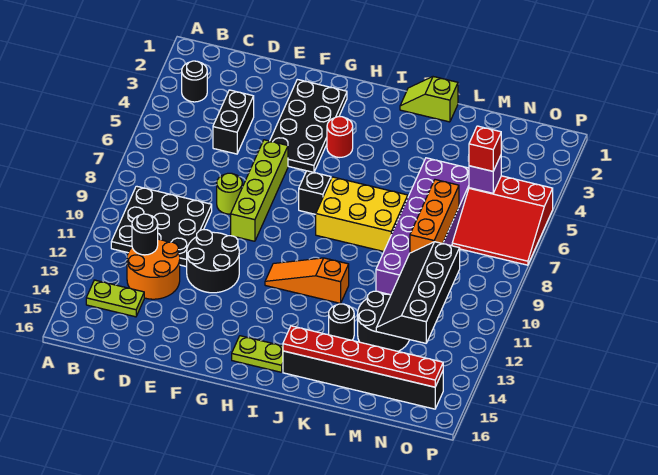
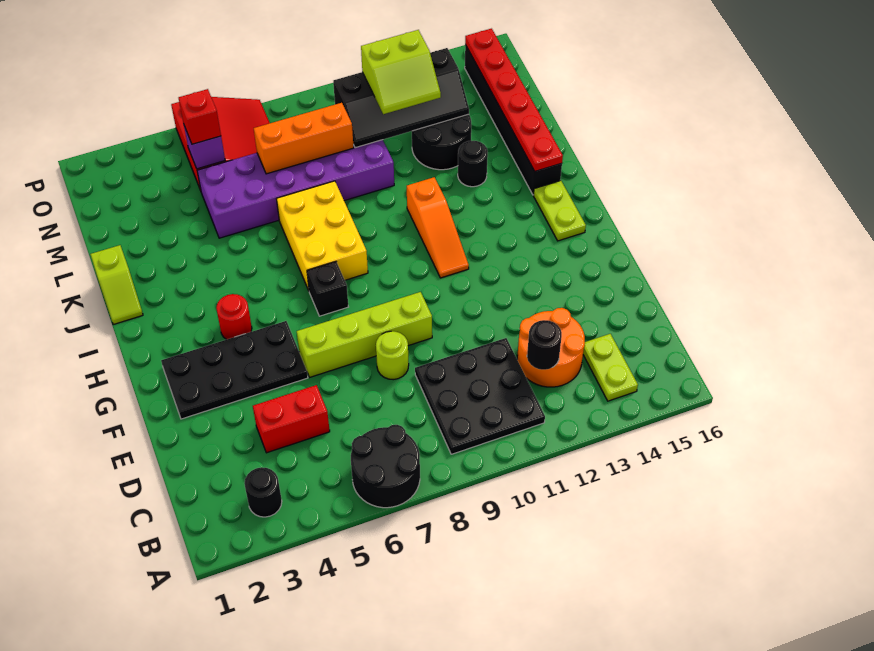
black 1x2 brick [213,90,254,154] -> red 1x2 brick [253,385,330,453]
black 2x2 round brick [187,230,239,293] -> black 2x2 round brick moved to [351,425,420,508]
none -> lime 2x2 slope [361,30,441,114]

